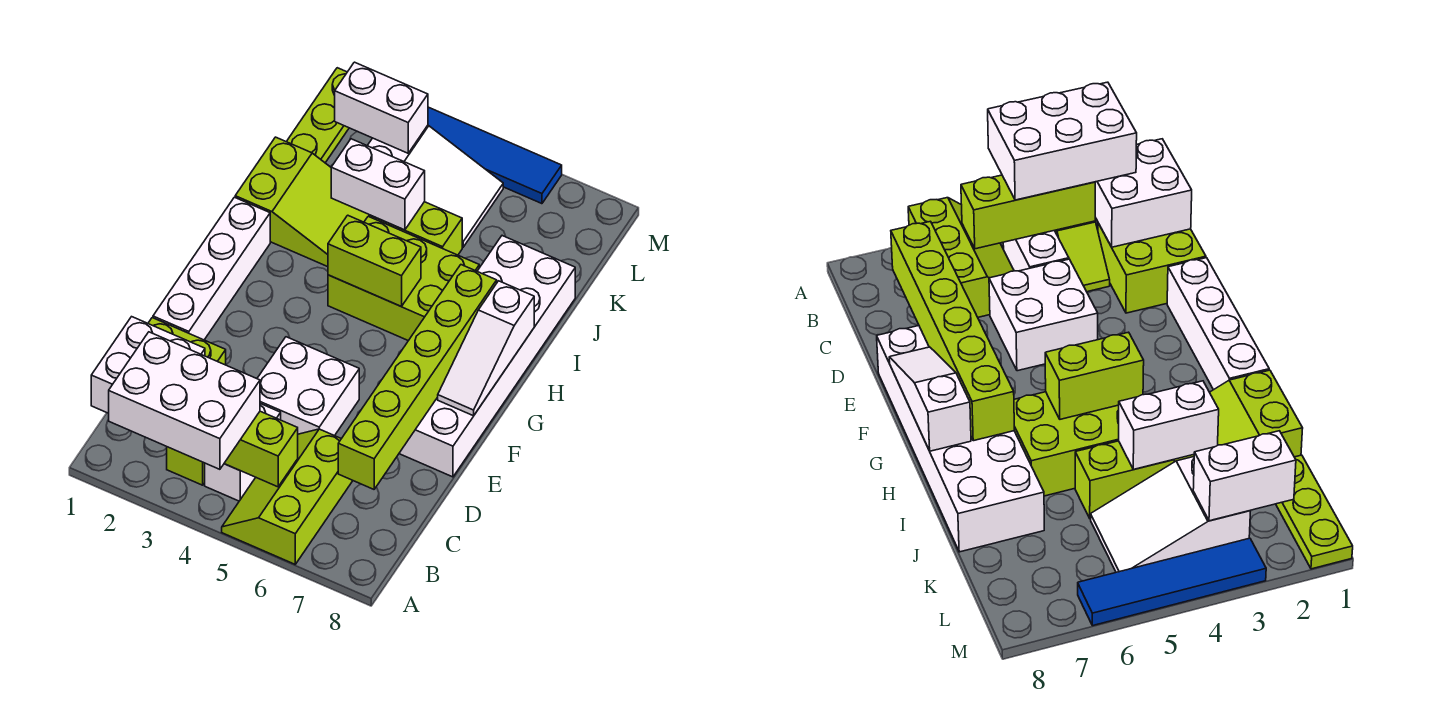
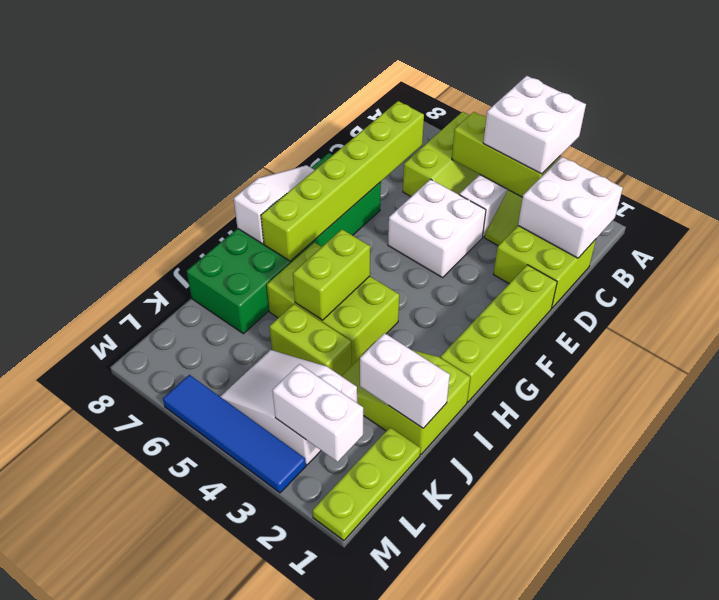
white 2x3 brick [109,332,260,469] -> white 2x2 brick [483,76,586,174]
white 1x4 brick [153,197,270,340] -> lime 1x4 brick [441,265,557,402]
white 2x6 brick [399,236,575,477] -> green 2x6 brick [187,153,381,334]
lime 1x2 brick [328,215,421,306] -> lime 1x2 brick turned to [293,229,370,320]
white 1x2 brick [331,139,425,230] -> white 1x2 brick moved to [360,333,450,428]

